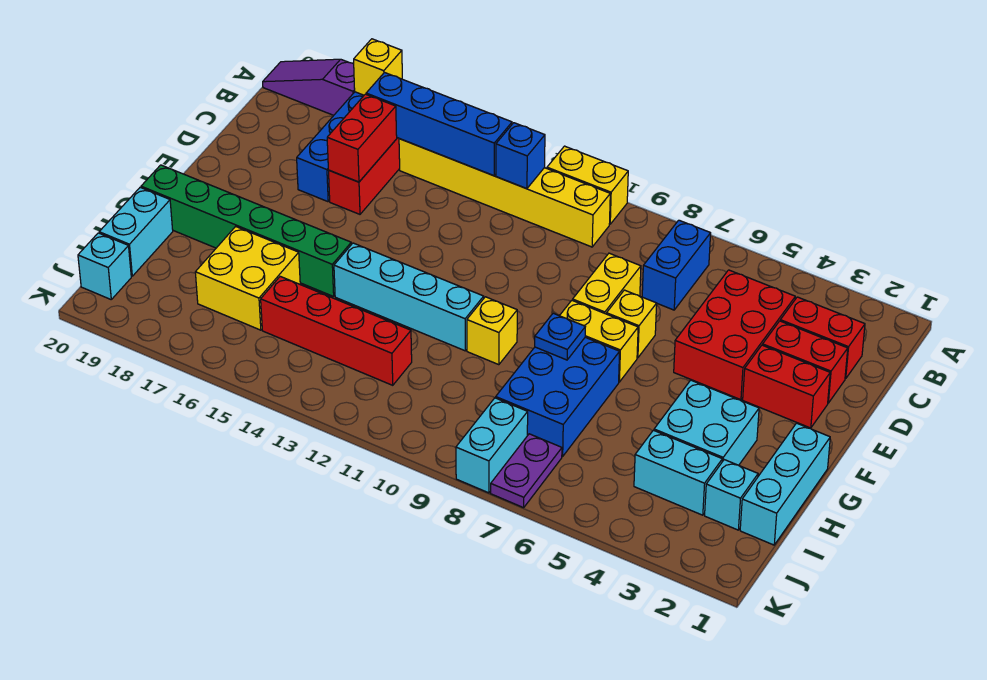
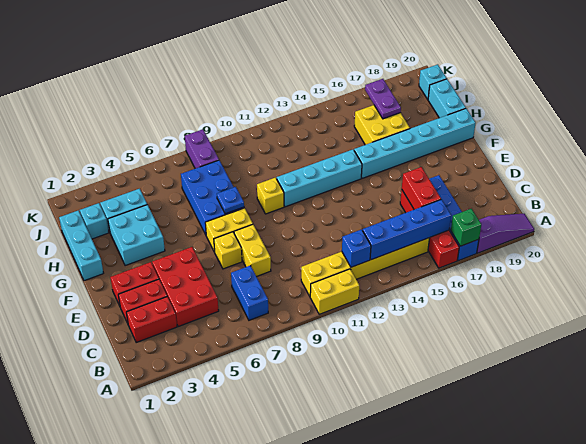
yellow 1x1 brick [354,39,402,95] -> green 1x1 brick [451,209,481,246]
green 1x6 brick [141,165,351,296] -> cyan 1x6 brick [354,109,476,178]
red 1x4 brick [261,276,412,385] -> none
purple 1x2 plate [491,434,562,508] -> purple 1x2 plate moved to [365,79,401,119]
cyan 1x2 brick [456,398,528,493] -> purple 1x2 brick [185,129,219,169]

